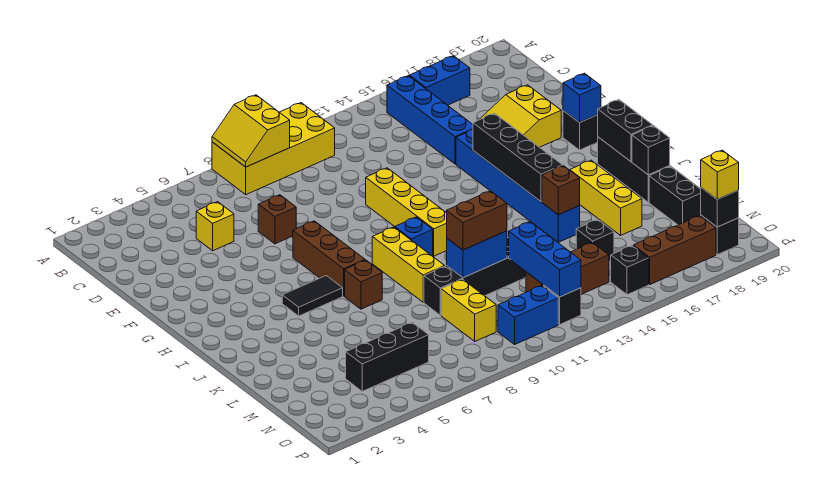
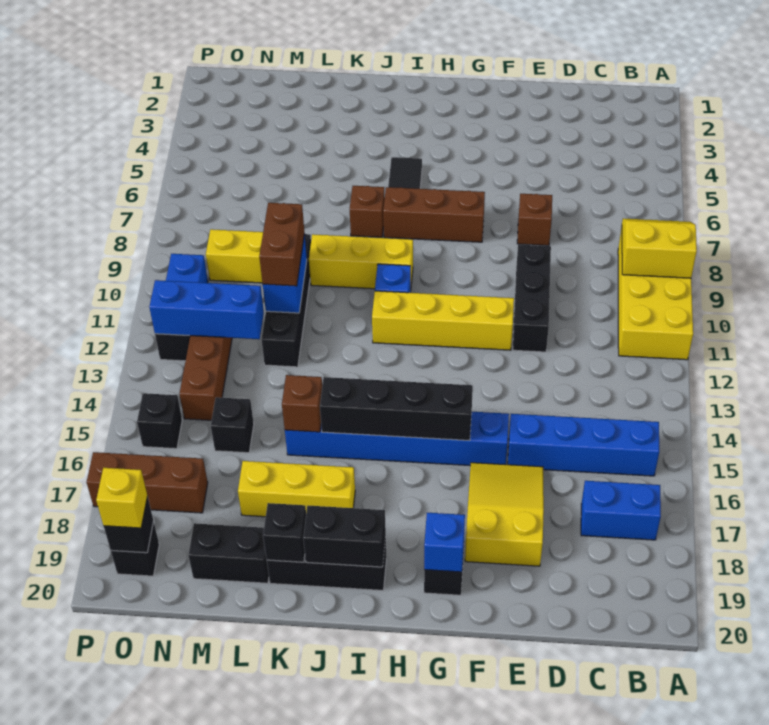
blue 1x2 brick [410,56,470,105] -> blue 1x2 brick turned to [581,481,661,540]
yellow 1x1 brick [196,202,234,251] -> none
black 1x3 brick [346,322,429,391] -> black 1x3 brick moved to [513,245,551,352]
brown 1x3 brick [633,216,716,284] -> brown 1x3 brick turned to [87,452,208,513]

